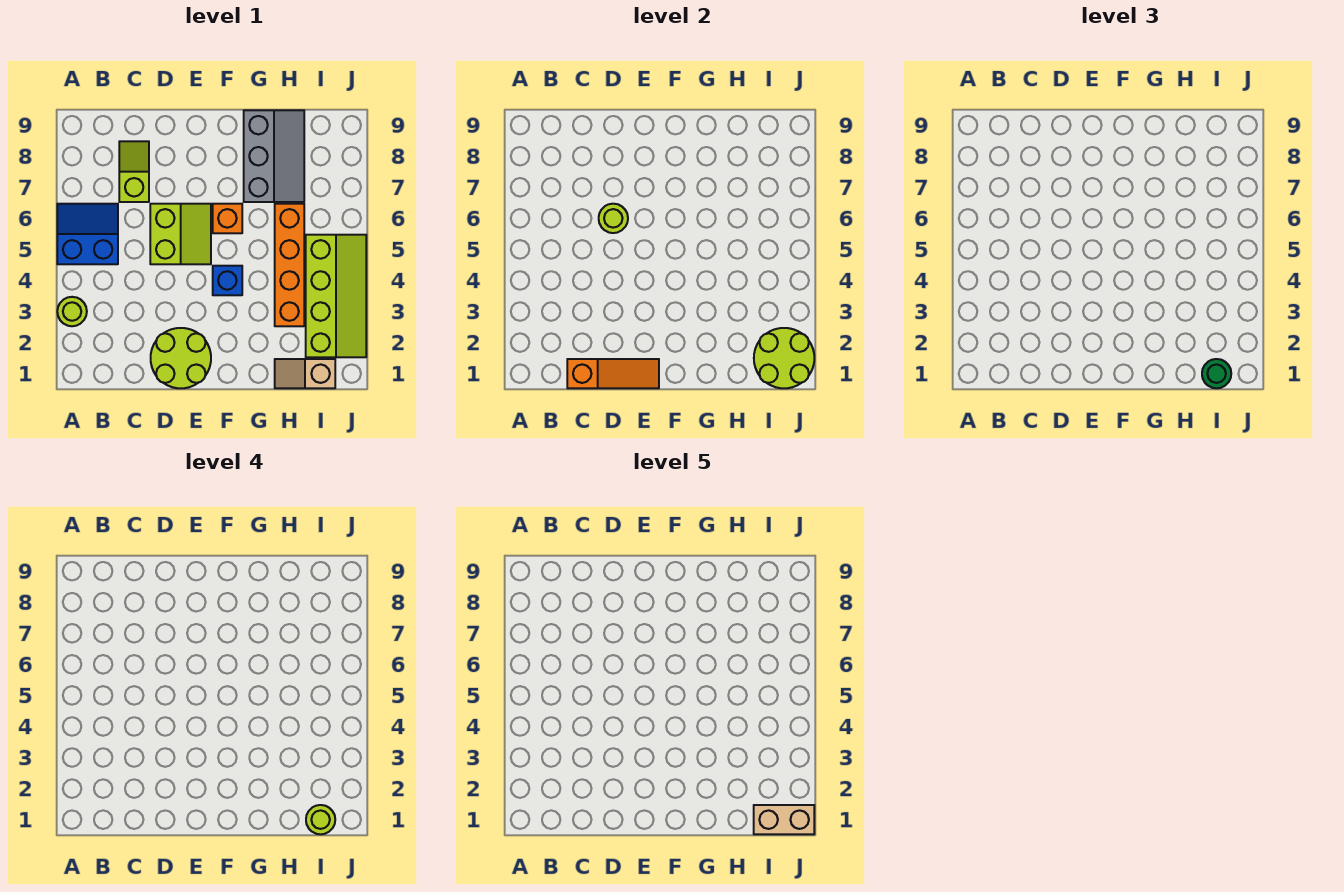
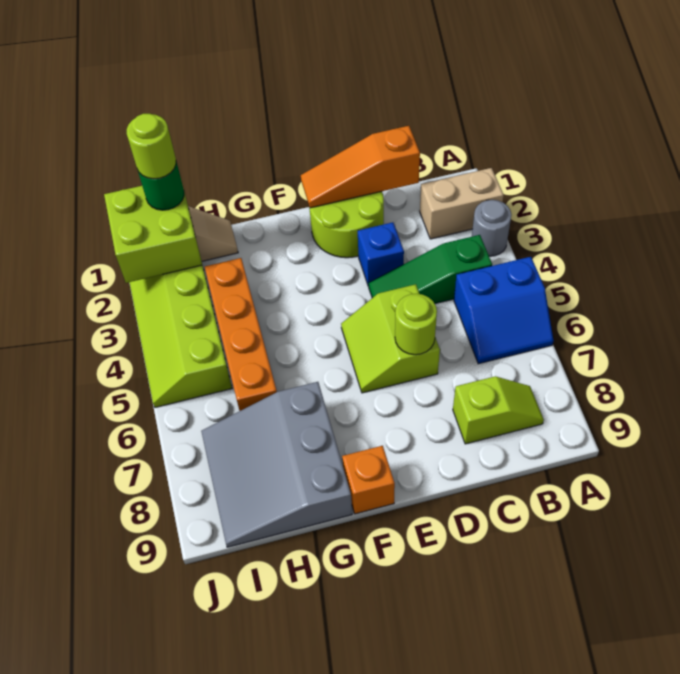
lime 1x1 round brick [57,297,87,326] -> grey 1x1 round brick [472,200,511,256]
none -> green 1x3 slope [369,235,492,304]
lime 1x2 slope [119,141,149,202] -> lime 1x2 slope turned to [453,376,544,444]
blue 1x1 brick [213,266,242,295] -> blue 1x1 brick moved to [358,222,404,286]
orange 1x1 brick [213,204,242,233] -> orange 1x1 brick moved to [342,446,395,514]
grey 2x3 slope [244,110,304,202] -> grey 3x3 slope [201,382,352,547]
lime 2x2 round brick [754,328,814,388] -> lime 2x2 brick [104,186,202,283]
tan 1x2 brick [754,805,814,834] -> tan 1x2 brick moved to [420,168,504,239]

